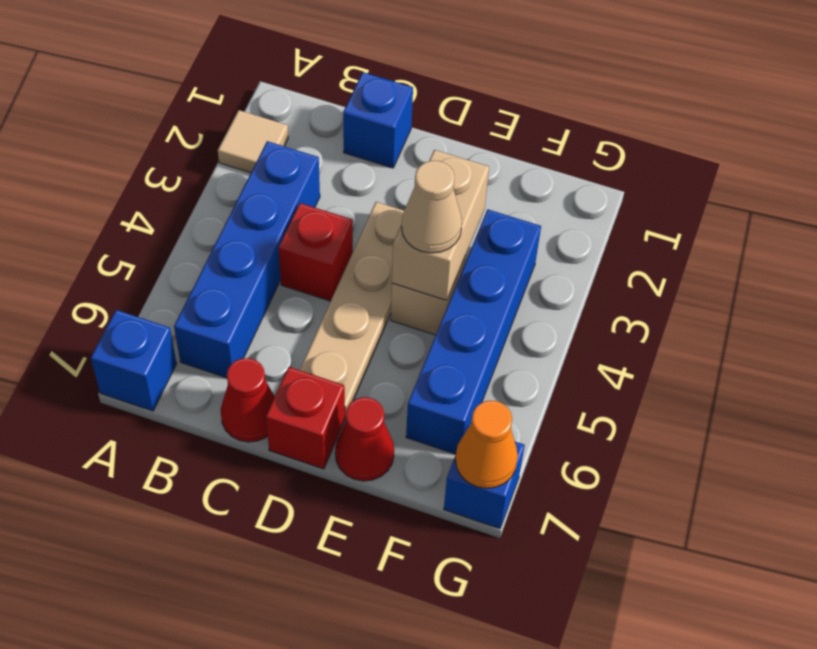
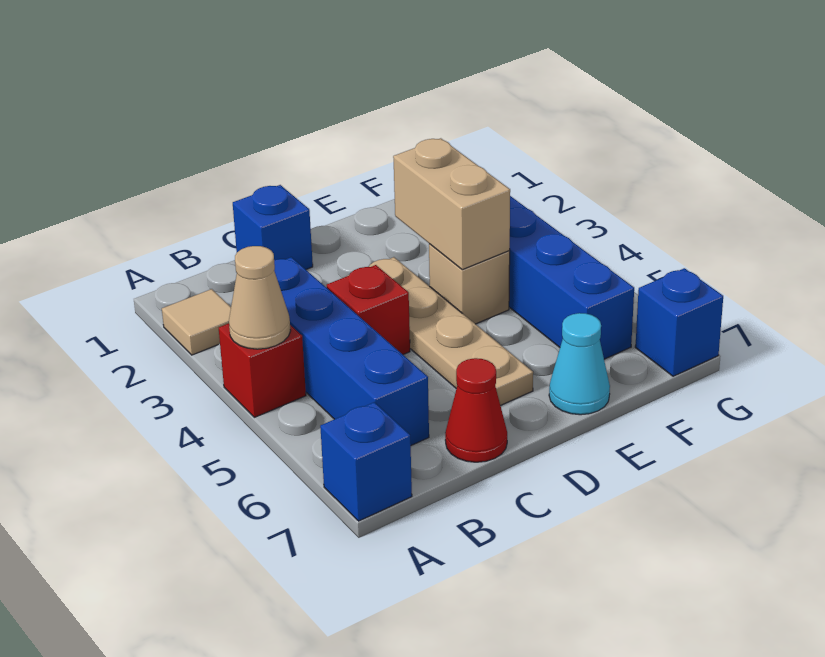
red 1x1 brick [266,367,345,469] -> red 1x1 brick moved to [219,323,306,417]
tan 1x1 cone [402,161,462,253] -> tan 1x1 cone moved to [229,246,291,349]
red 1x1 cone [335,397,394,481] -> cyan 1x1 cone [549,313,610,415]
orange 1x1 cone [455,401,518,488] -> none

